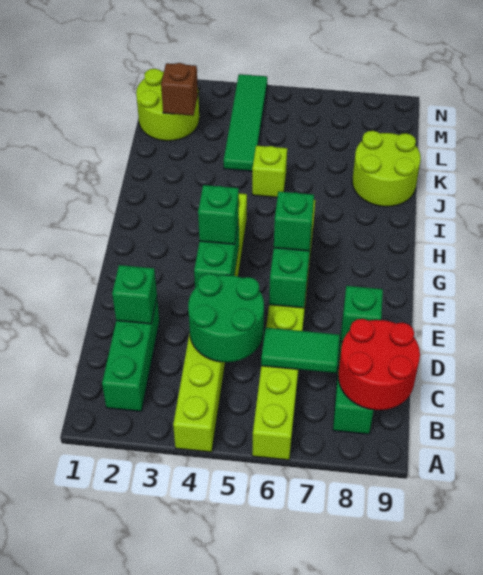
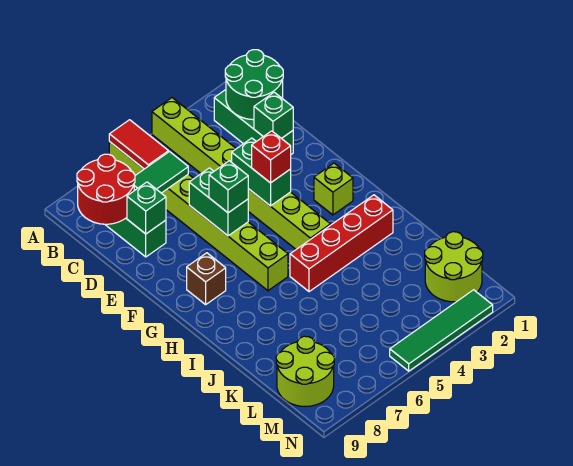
none -> red 1x2 tile [109,120,169,169]
green 2x2 round brick [188,274,264,362] -> green 2x2 round brick moved to [225,50,283,120]
green 1x1 brick [198,185,239,244] -> red 1x1 brick [252,131,291,183]
none -> red 1x4 brick [290,195,393,292]
lime 1x1 brick [252,146,287,197] -> lime 1x1 brick moved to [314,163,353,215]
lime 2x2 round brick [352,131,421,207] -> lime 2x2 round brick moved to [276,336,334,407]
green 1x4 tile [224,74,267,171] -> green 1x4 tile turned to [390,290,493,371]
brown 1x1 brick [161,63,198,116] -> brown 1x1 brick moved to [187,253,226,305]

